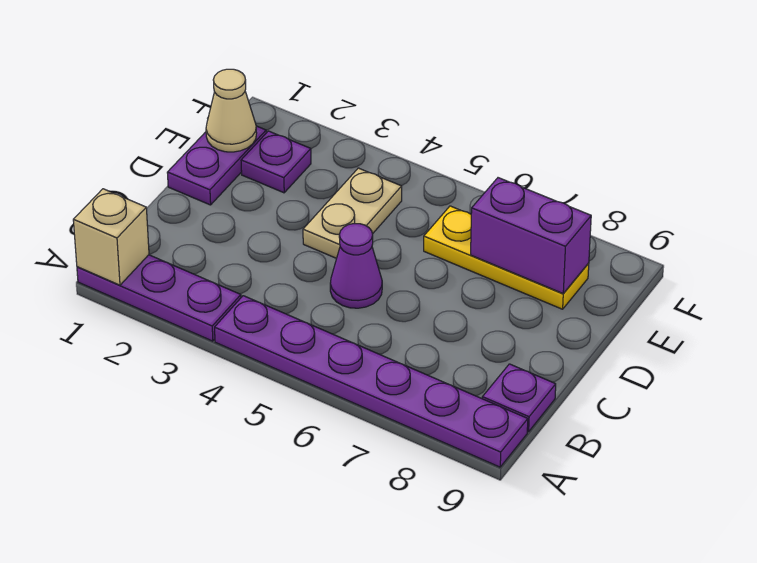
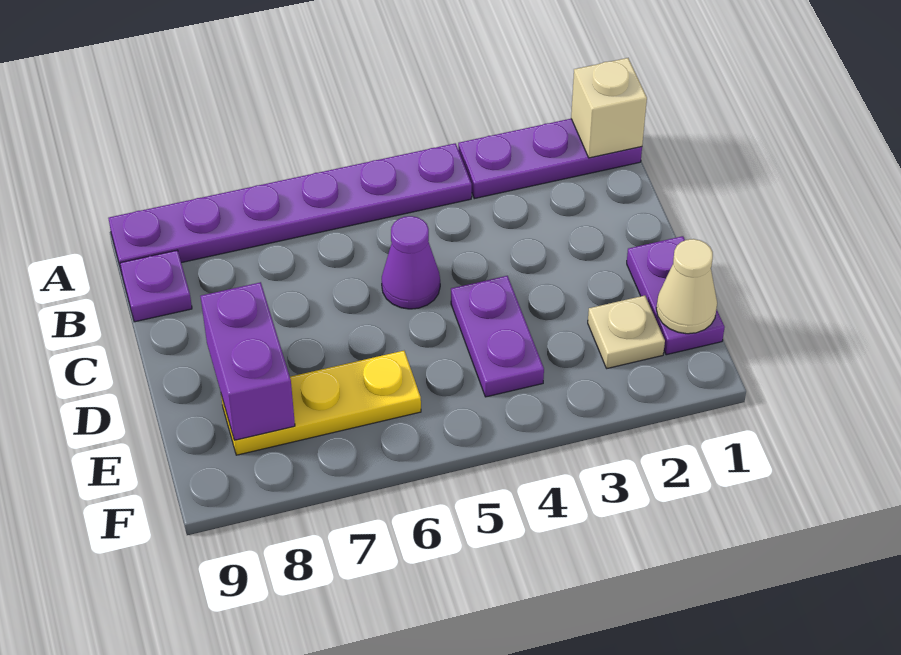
tan 1x2 plate [303,168,402,258] -> purple 1x2 plate [451,276,544,397]
purple 1x1 plate [241,131,311,193] -> tan 1x1 plate [588,295,665,368]
purple 1x2 brick [471,178,591,294] -> purple 1x2 brick turned to [201,282,295,440]

